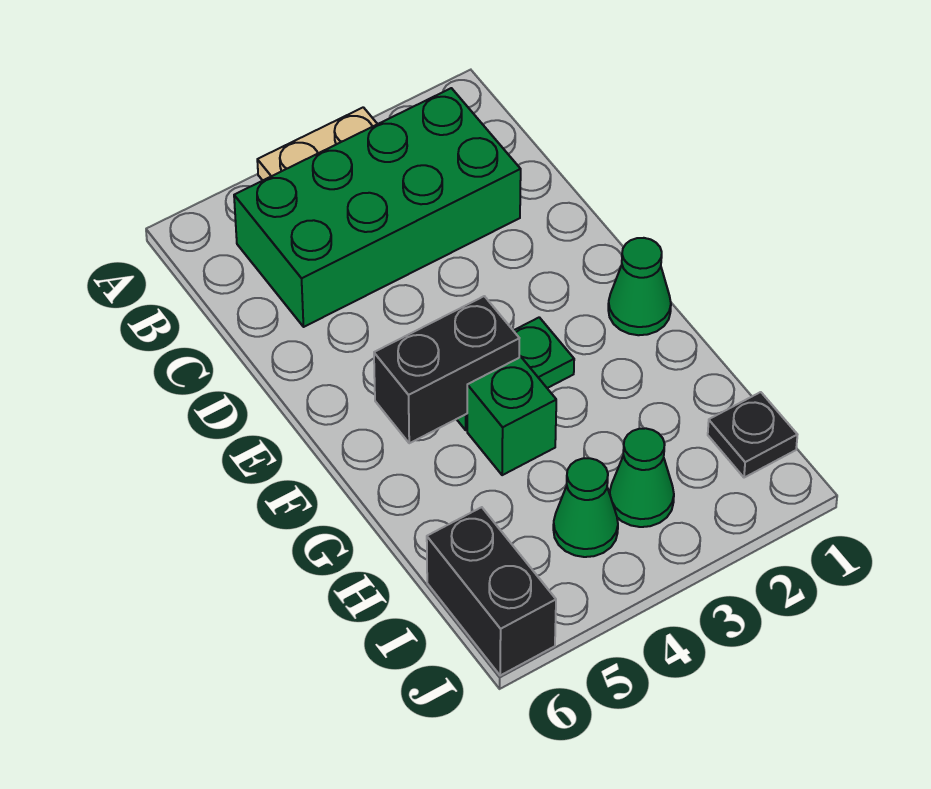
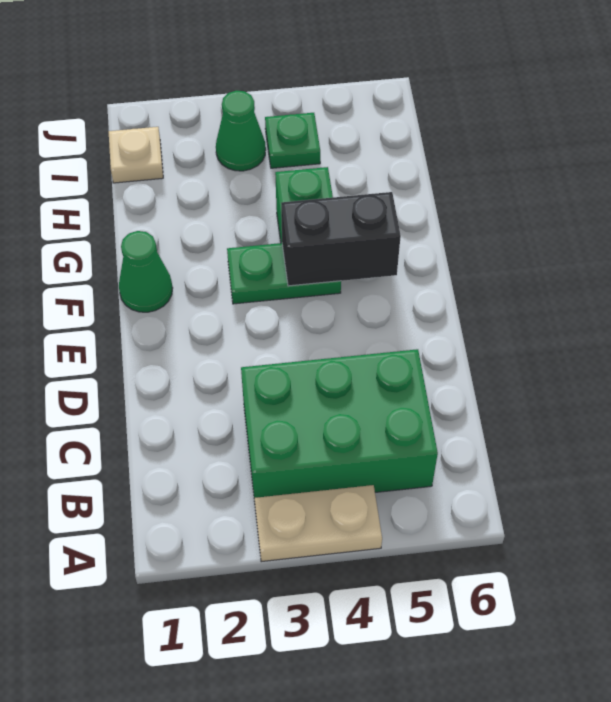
green 2x4 brick [234,88,521,327] -> green 2x3 brick [241,349,438,501]
black 1x1 plate [708,392,797,478] -> tan 1x1 plate [109,127,163,183]
green 1x1 cone [553,458,618,557] -> green 1x1 plate [265,113,320,168]
black 1x2 brick [427,507,556,676] -> none

